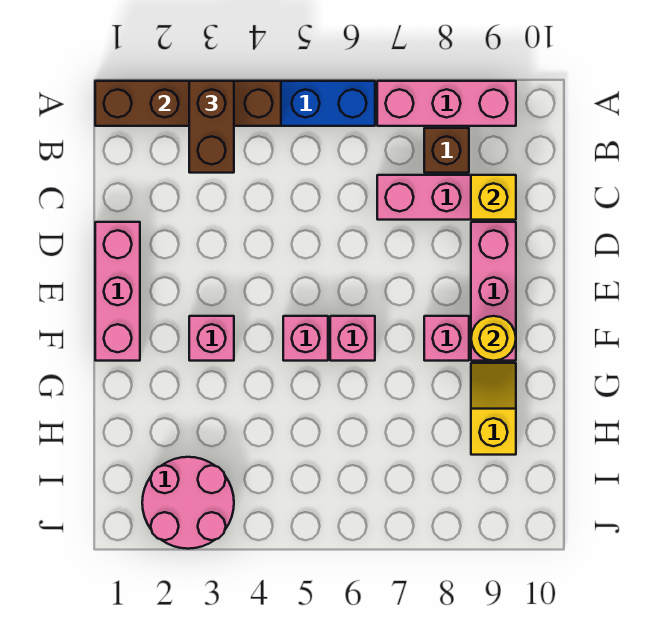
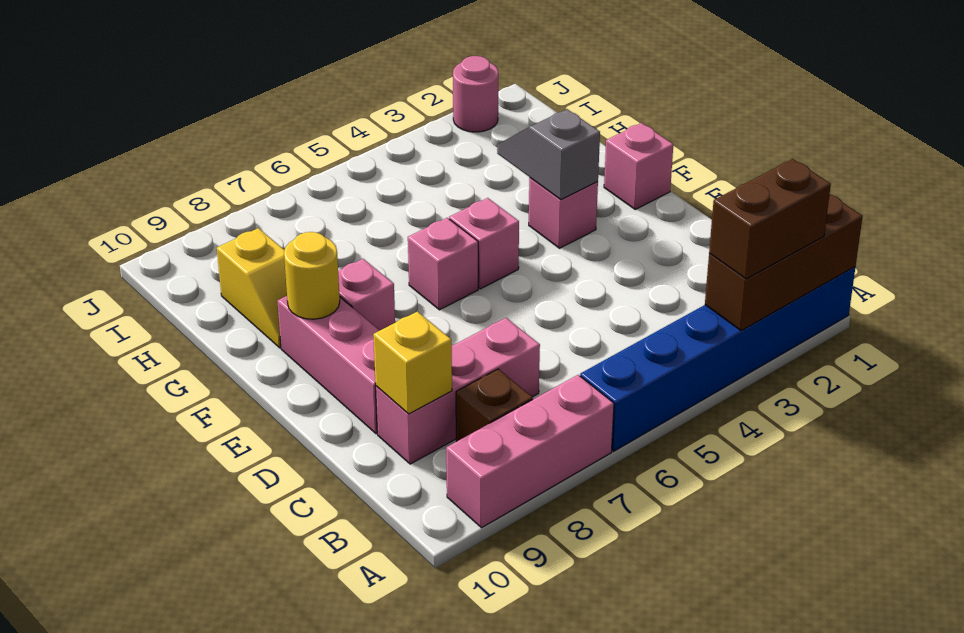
brown 1x4 brick [95,81,281,126] -> brown 1x3 brick [705,195,863,331]
brown 1x2 brick [189,81,234,173] -> brown 1x2 brick turned to [709,159,831,279]
pink 1x3 brick [95,222,140,361] -> pink 1x1 brick [604,123,673,209]
none -> grey 1x2 slope [497,109,600,200]
pink 2x2 round brick [142,457,234,549] -> pink 1x1 round brick [453,56,498,132]

